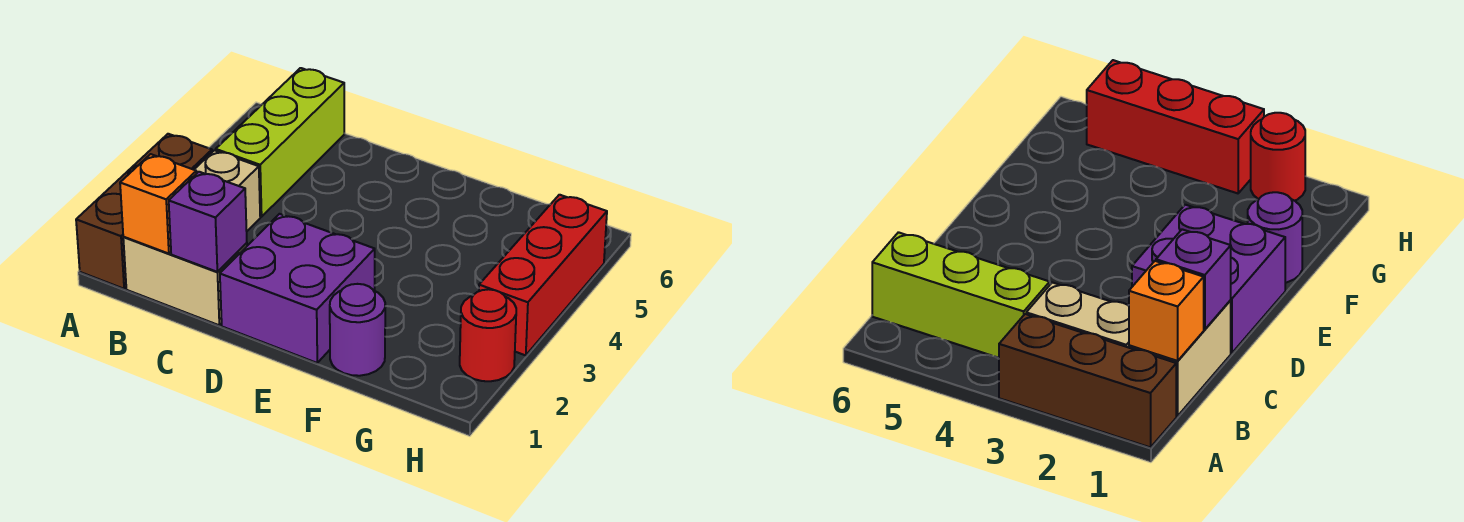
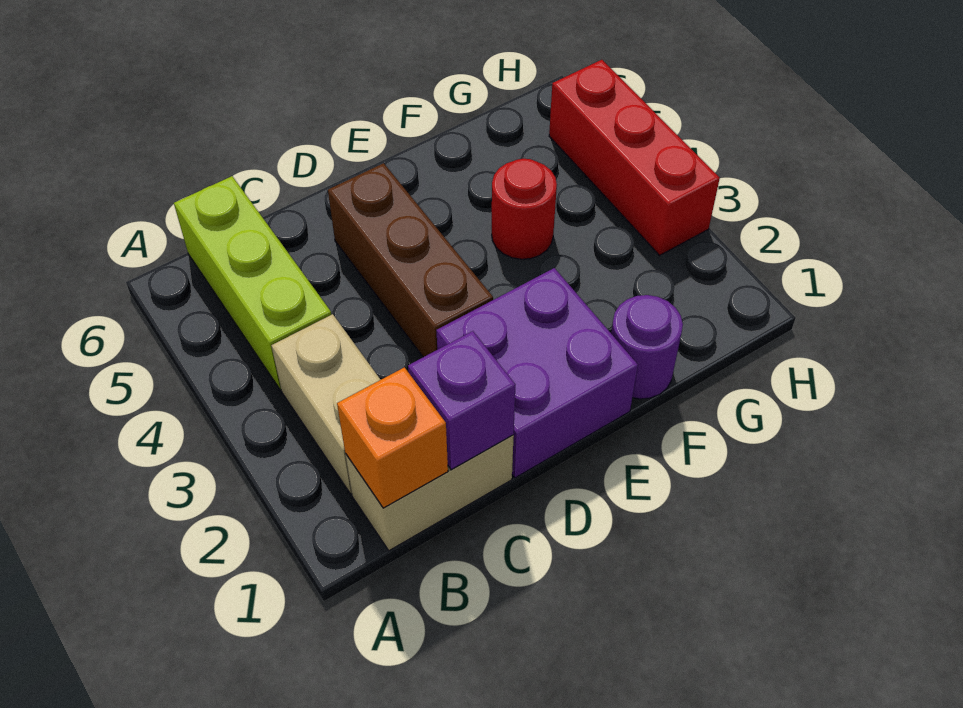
brown 1x3 brick [76,134,212,289] -> brown 1x3 brick moved to [328,163,493,357]
red 1x1 round brick [460,289,516,381] -> red 1x1 round brick moved to [492,159,557,259]

